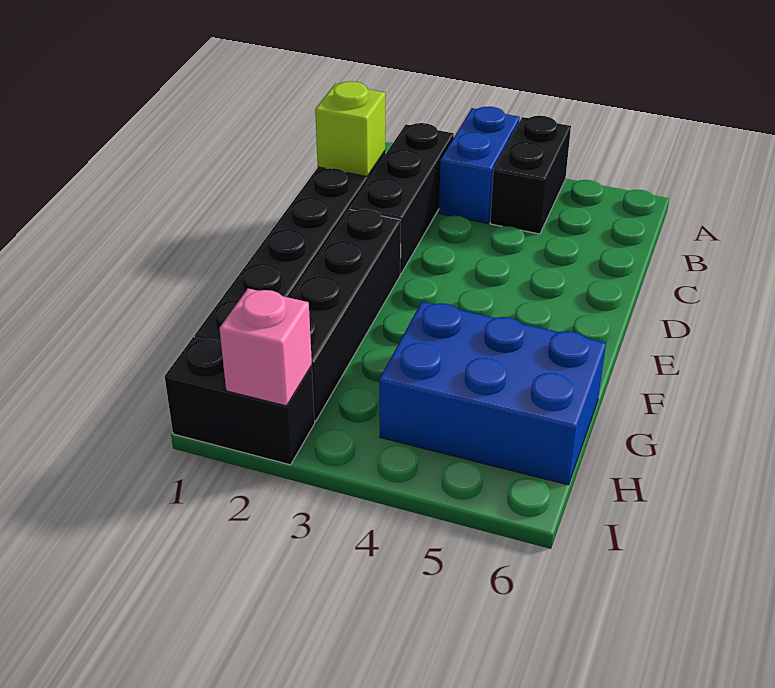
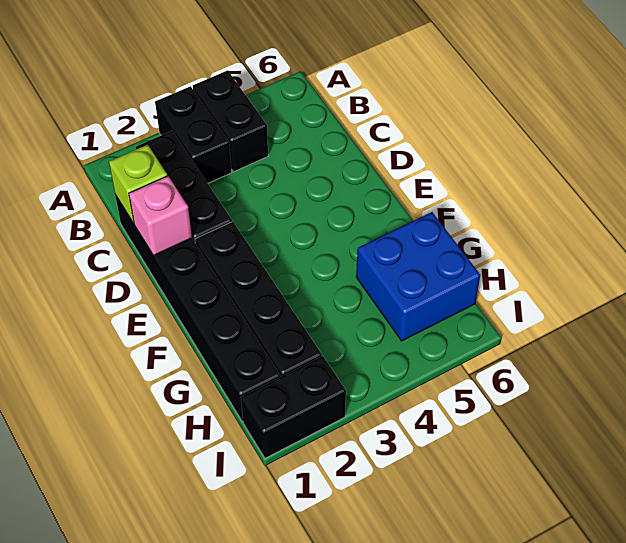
blue 1x2 brick [439,107,520,223] -> black 1x2 brick [155,86,232,183]
blue 2x3 brick [379,302,606,485] -> blue 2x2 brick [356,212,480,341]
pink 1x1 brick [220,289,312,406] -> pink 1x1 brick moved to [129,176,192,256]

